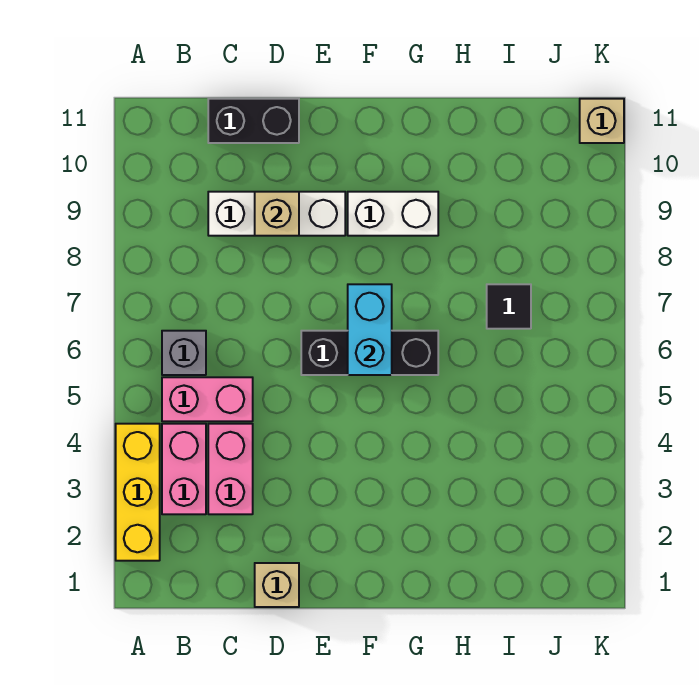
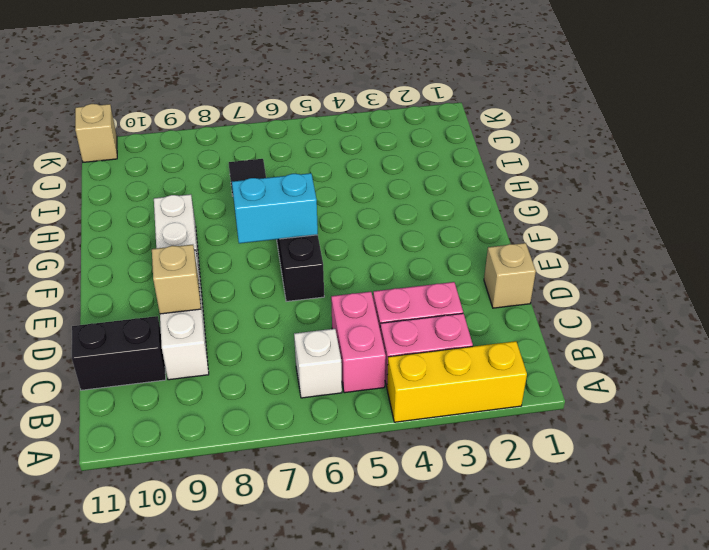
grey 1x1 brick [162,331,206,375] -> white 1x1 brick [294,329,342,398]
black 1x2 brick [208,99,299,143] -> black 1x2 brick turned to [72,316,166,390]

